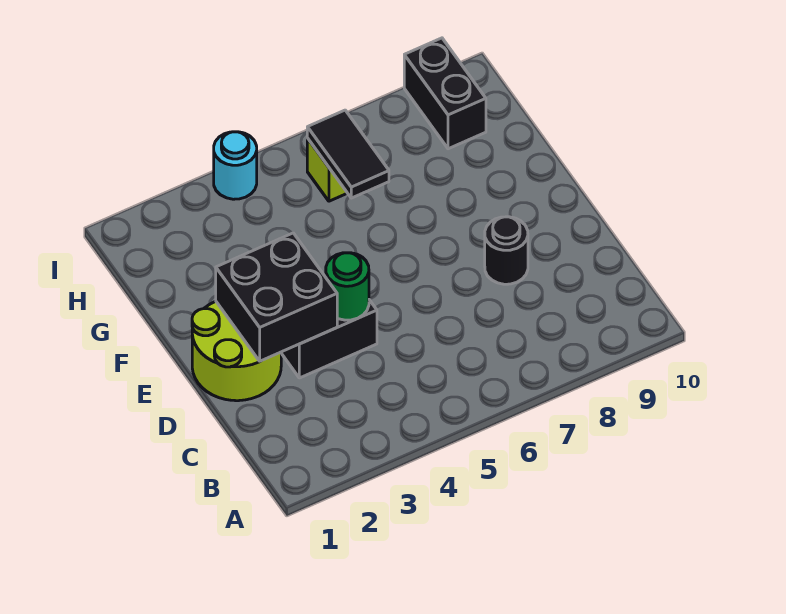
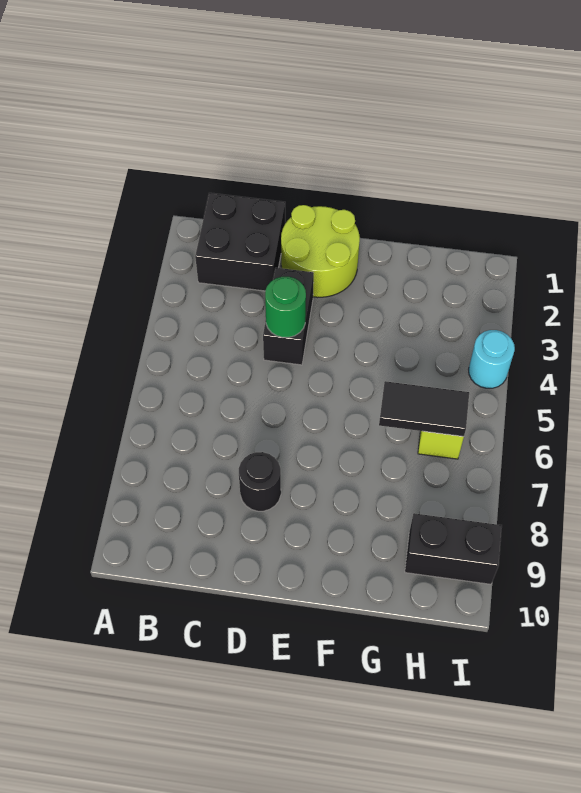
black 2x2 brick [216,233,337,361] -> black 2x2 brick moved to [195,193,285,291]

